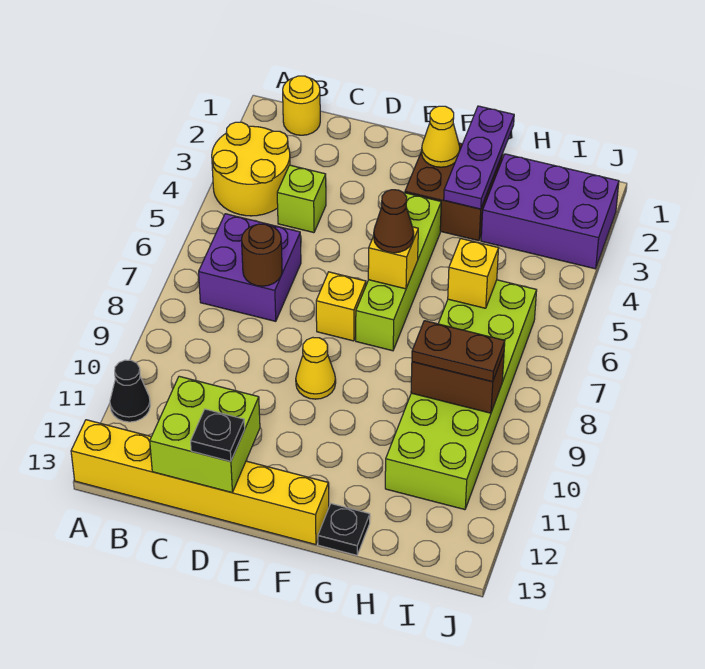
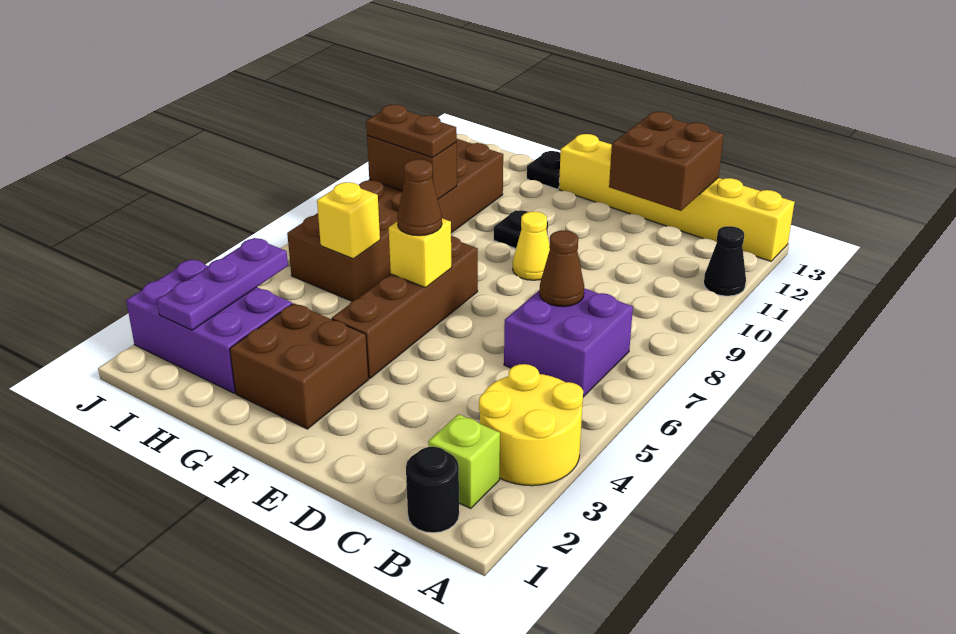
yellow 1x1 round brick [283,76,320,135] -> black 1x1 round brick [406,447,459,533]
lime 1x1 brick [277,165,326,233] -> lime 1x1 brick moved to [428,414,500,508]
brown 1x1 round brick [242,224,282,286] -> brown 1x1 cone [539,231,584,307]
lime 2x2 brick [150,376,260,493] -> brown 2x2 brick [609,112,724,211]
black 1x1 plate [191,409,245,461] -> black 1x1 plate moved to [494,210,548,248]
yellow 1x1 brick [316,272,366,341] -> none
yellow 1x1 cone [422,106,460,167] -> none
lime 1x4 brick [356,193,441,351] -> brown 1x4 brick [332,236,478,378]
purple 1x3 plate [444,106,514,209] -> purple 1x3 plate moved to [157,238,288,330]
lime 2x6 brick [385,280,537,510] -> brown 2x6 brick [287,139,503,301]

